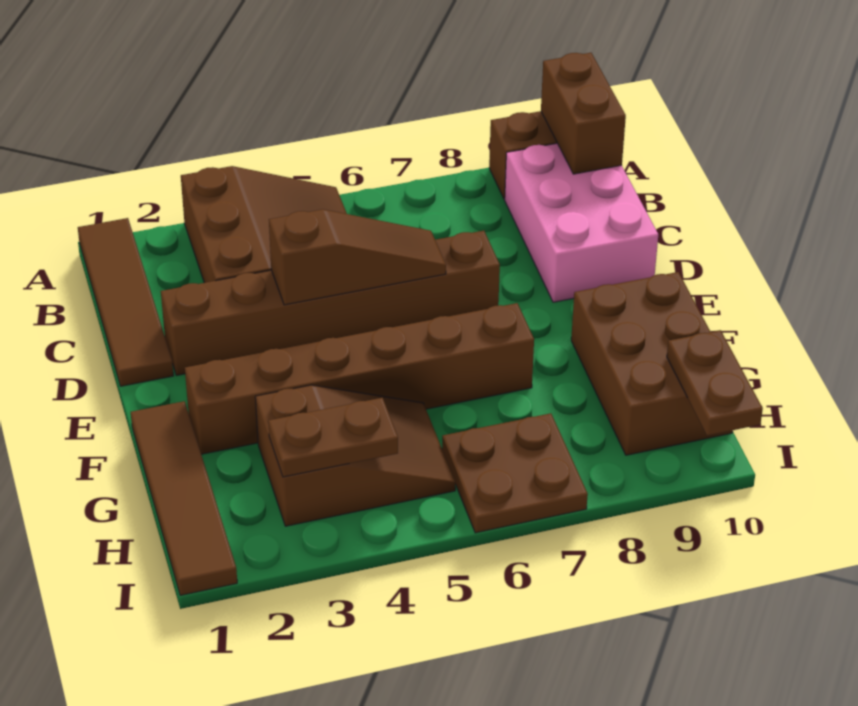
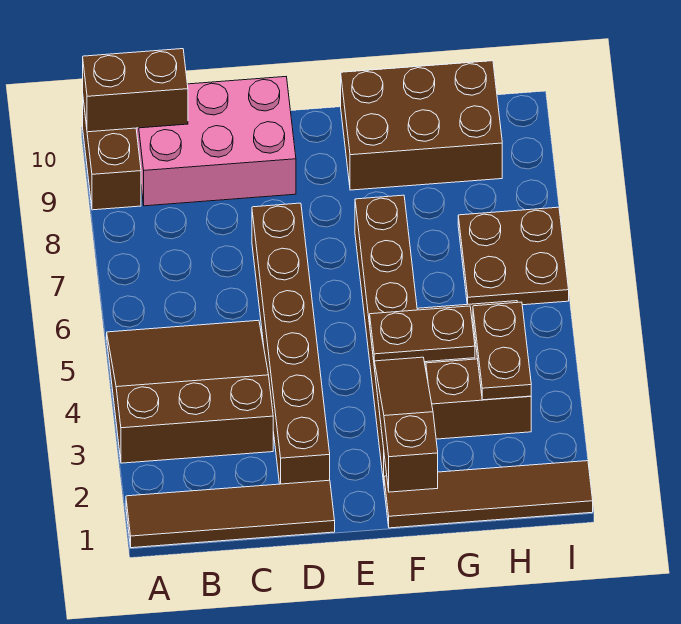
brown 1x3 slope [269,209,446,305] -> brown 1x3 slope moved to [374,357,438,492]
brown 1x2 plate [667,330,763,436] -> brown 1x2 plate moved to [370,306,475,362]

